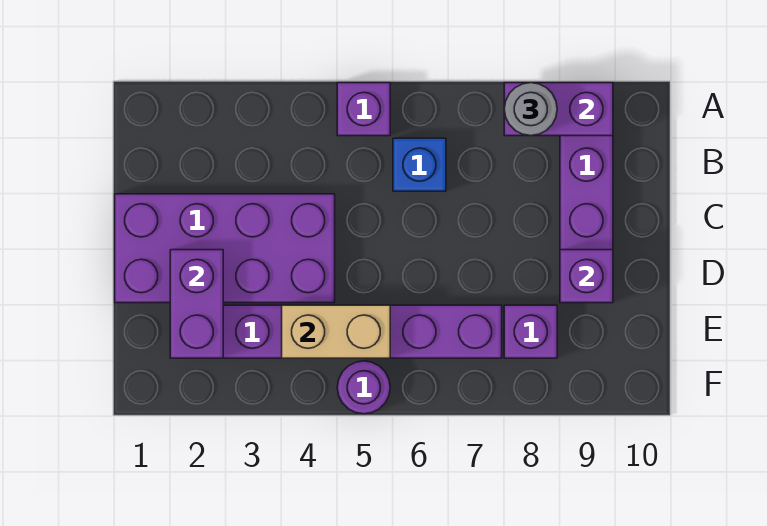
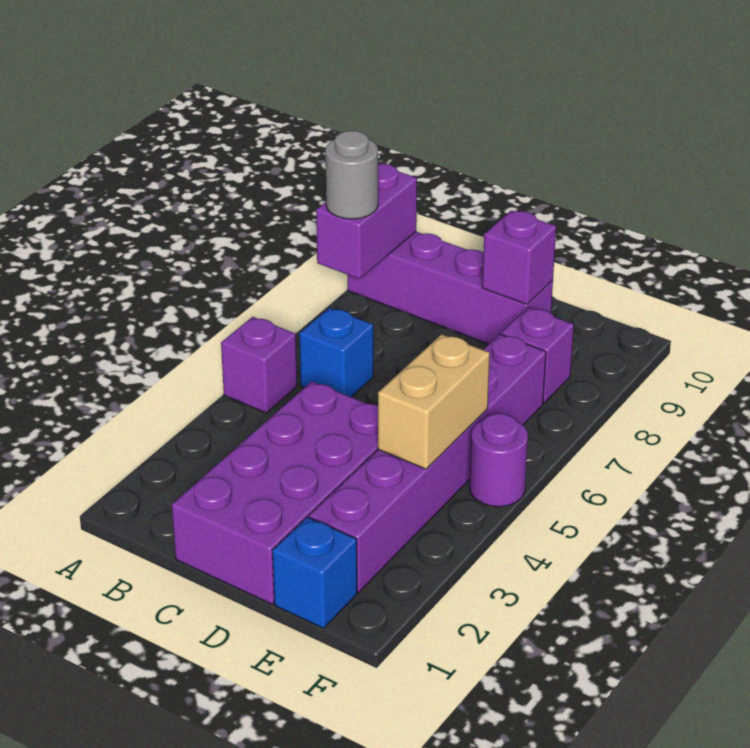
purple 1x2 brick [170,250,223,358] -> none
none -> blue 1x1 brick [272,517,357,628]

